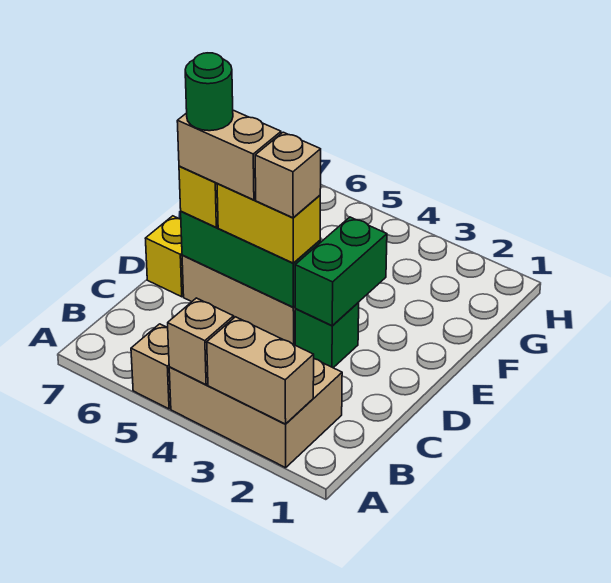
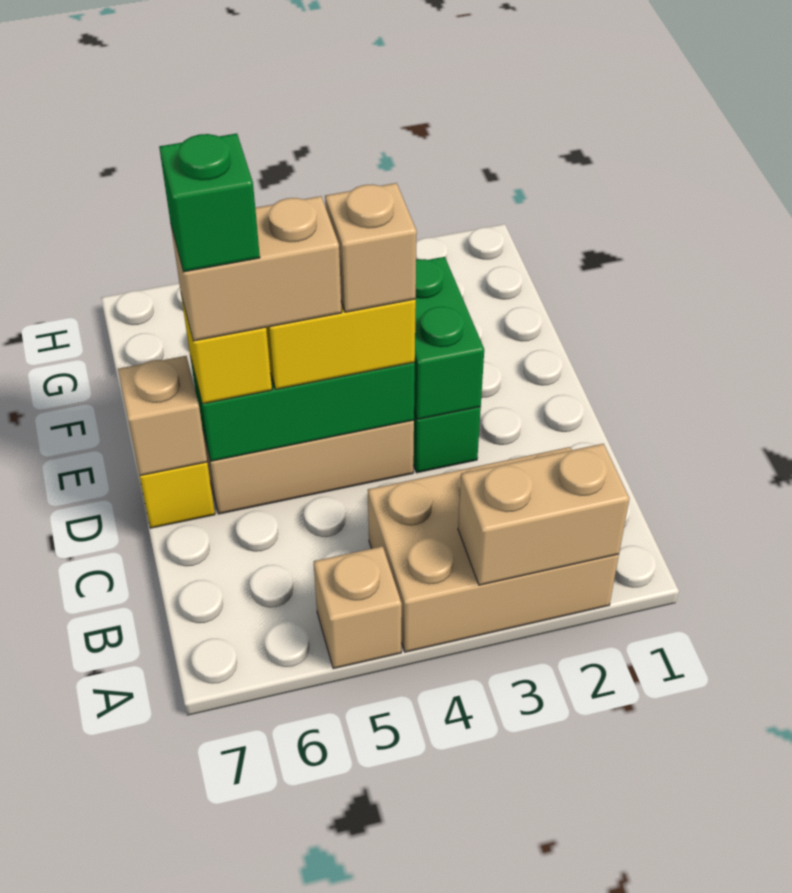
tan 1x1 brick [168,298,234,385] -> tan 1x1 brick moved to [118,356,207,476]
green 1x1 round brick [185,53,233,131] -> green 1x1 brick [159,133,260,272]

